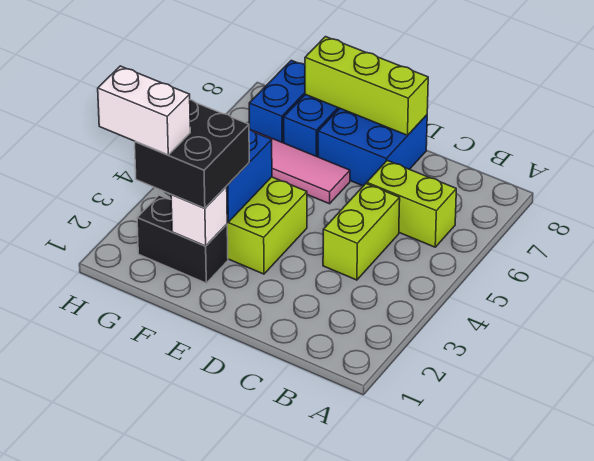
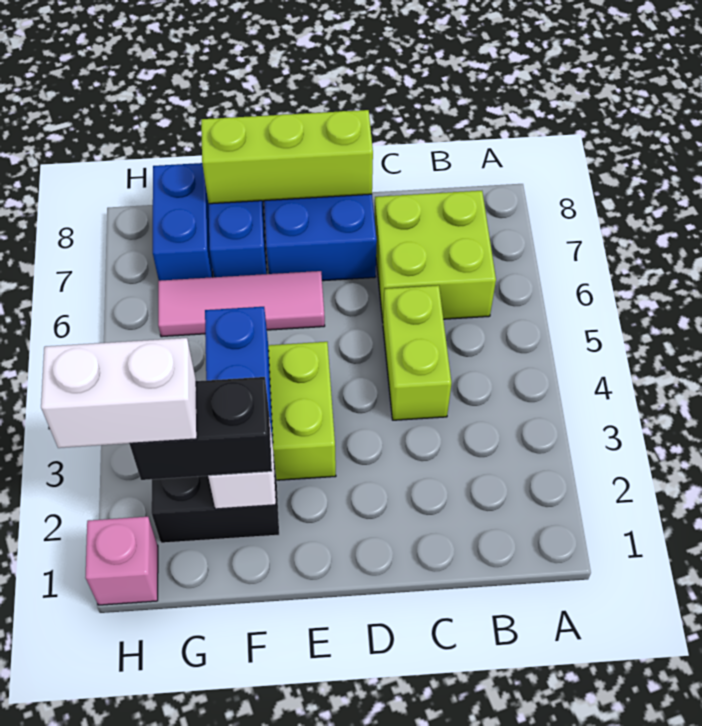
lime 1x2 brick [367,161,456,247] -> lime 2x2 brick [374,191,496,321]
black 2x2 brick [135,100,249,208] -> black 1x2 brick [130,377,272,480]
none -> pink 1x1 brick [85,517,158,605]

